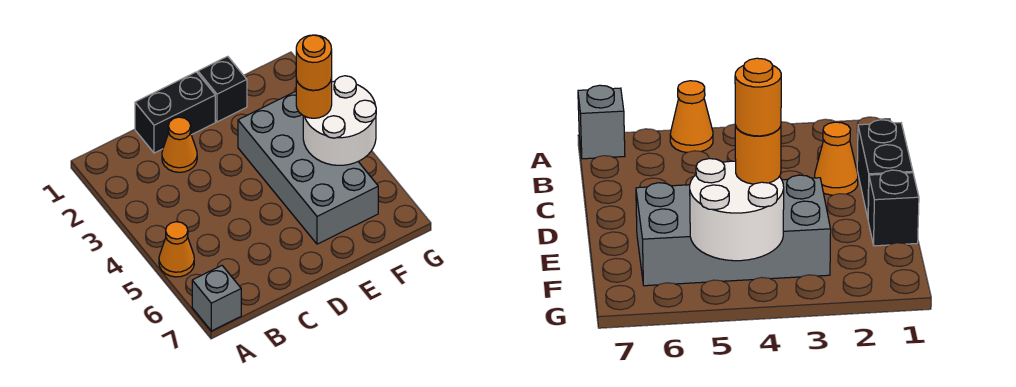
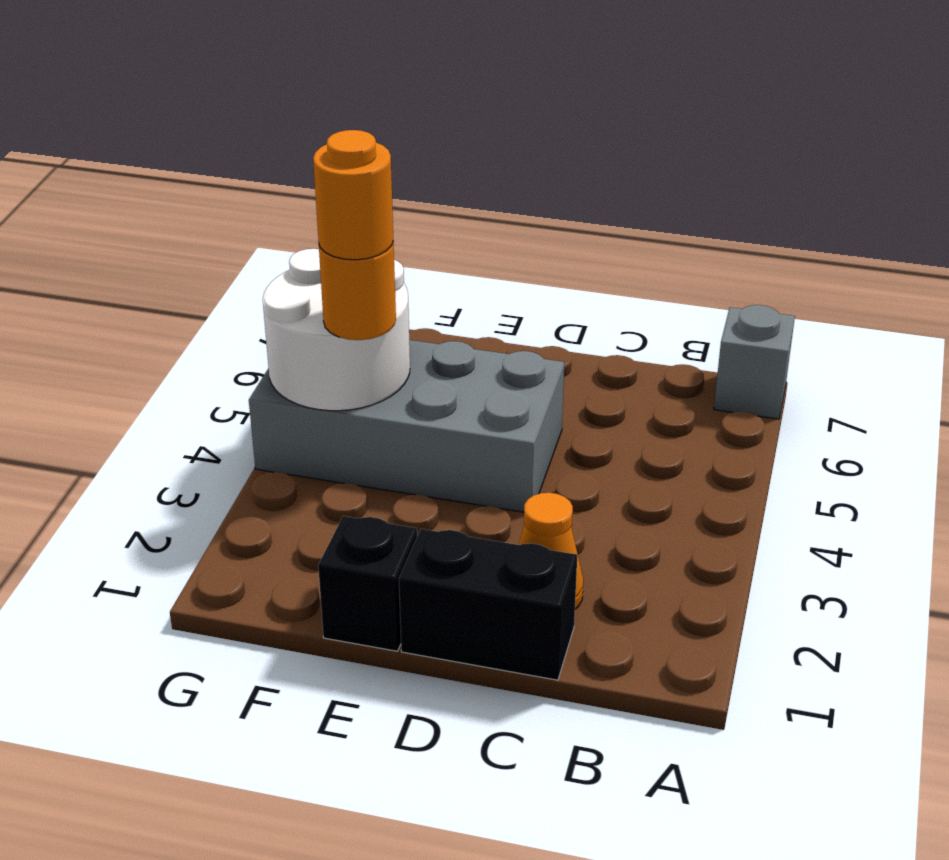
orange 1x1 cone [159,222,194,277] -> none
grey 2x4 brick [238,91,378,244] -> grey 2x4 brick turned to [249,340,564,512]

